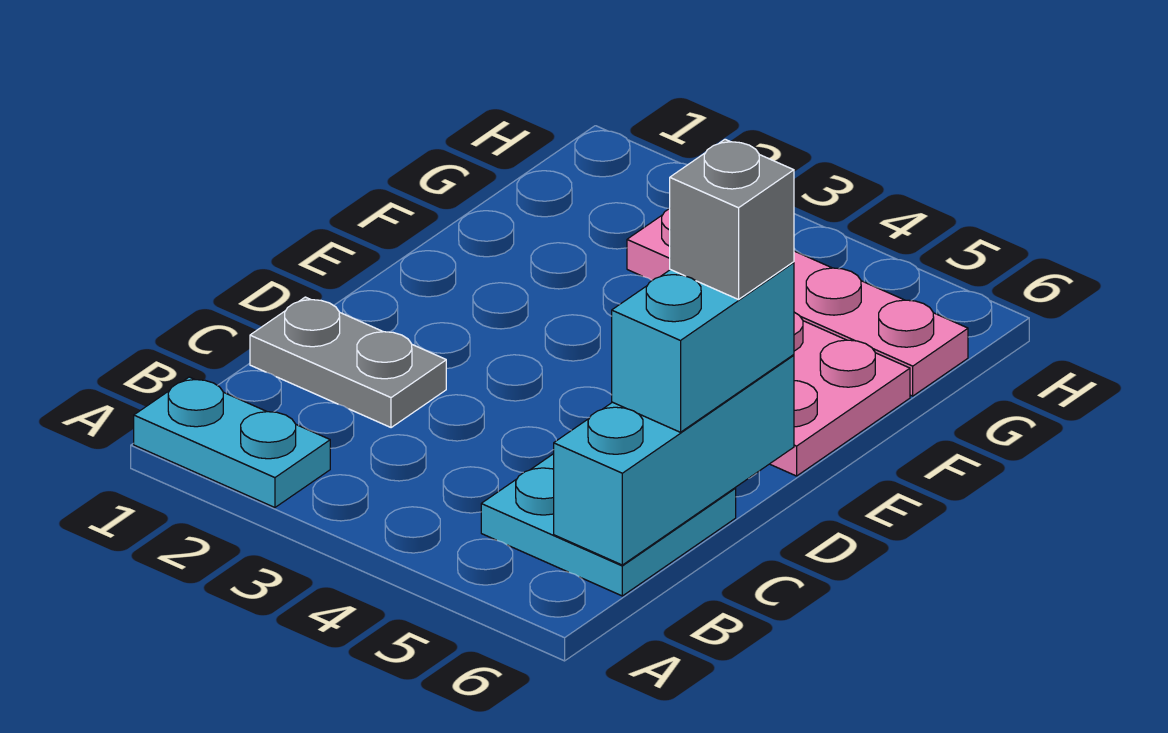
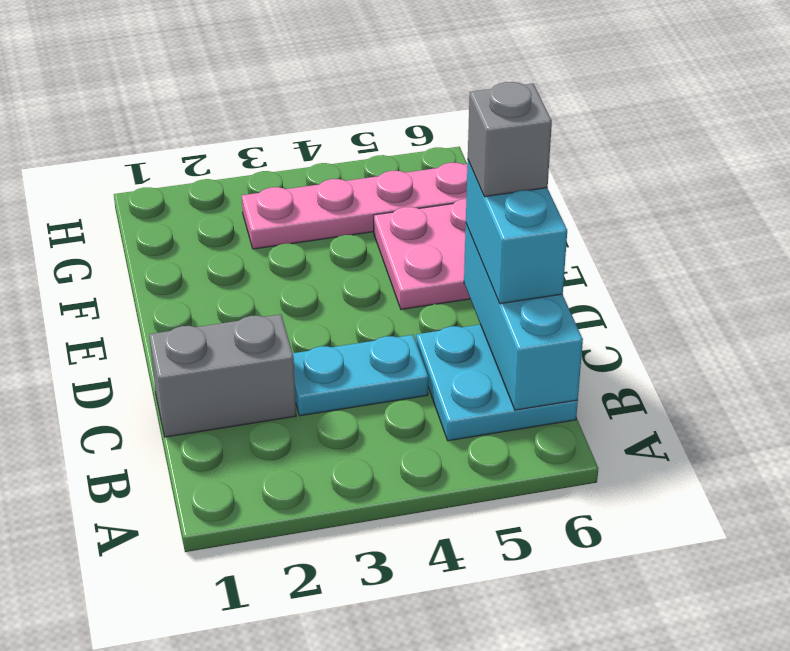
cyan 1x2 plate [134,377,330,508] -> cyan 1x2 plate moved to [293,335,428,416]
grey 1x2 plate [250,297,446,428] -> grey 1x2 brick [149,314,296,437]

